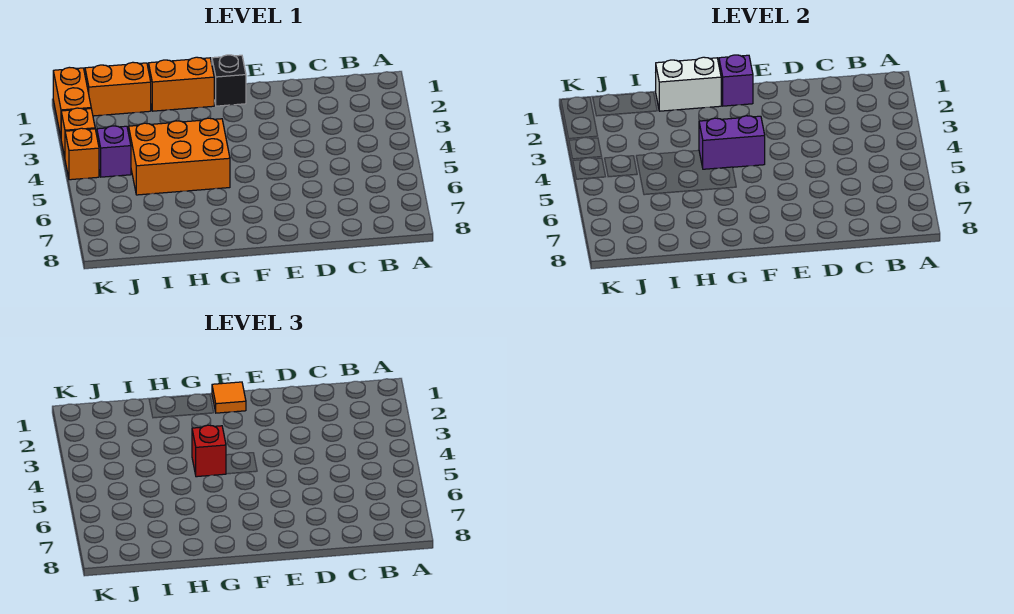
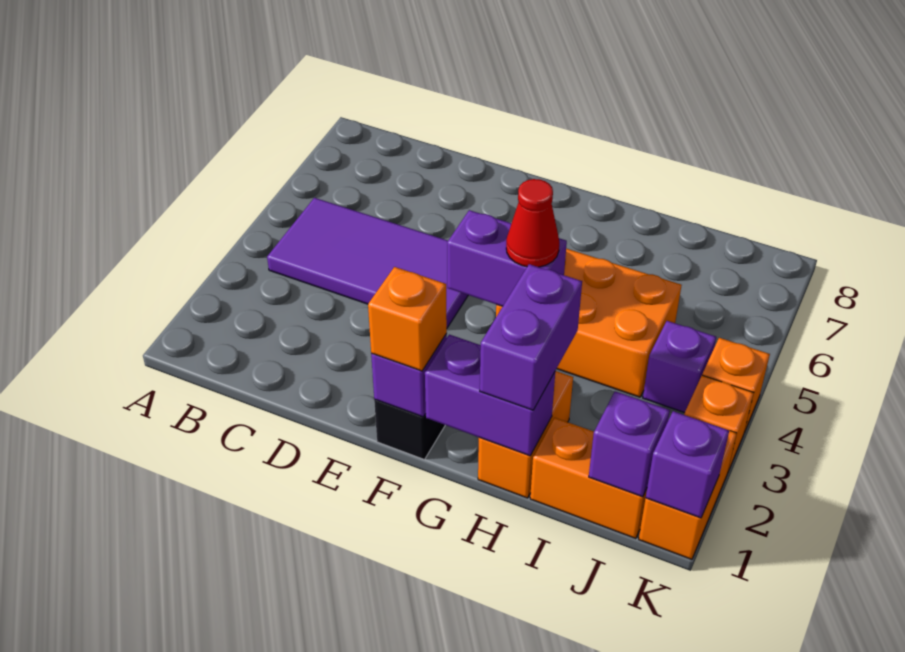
none -> purple 2x4 tile [267,198,468,328]
orange 1x1 tile [212,382,246,413] -> orange 1x1 brick [368,267,447,371]
orange 1x2 brick [149,57,214,111] -> orange 1x2 brick turned to [478,371,573,498]
white 1x2 brick [656,57,721,111] -> purple 1x2 brick [425,335,555,456]
red 1x1 brick [192,425,226,477] -> red 1x1 cone [506,179,559,267]
none -> purple 1x2 brick [480,264,582,410]
none -> purple 1x1 brick [589,391,670,497]
none -> purple 1x1 brick [646,411,729,518]

